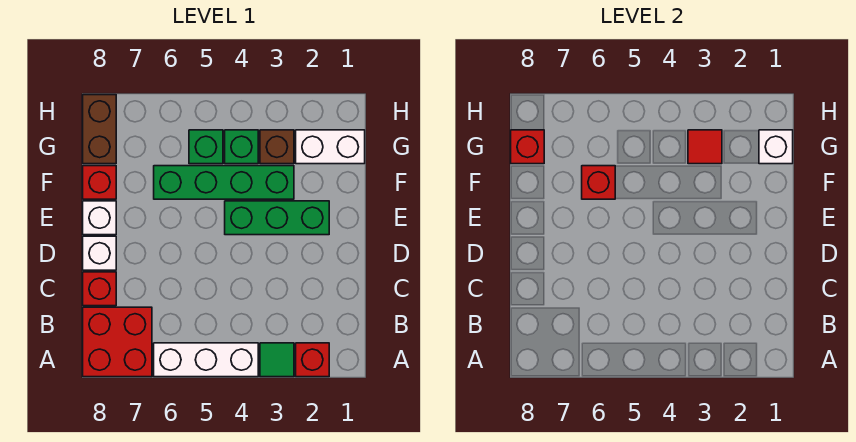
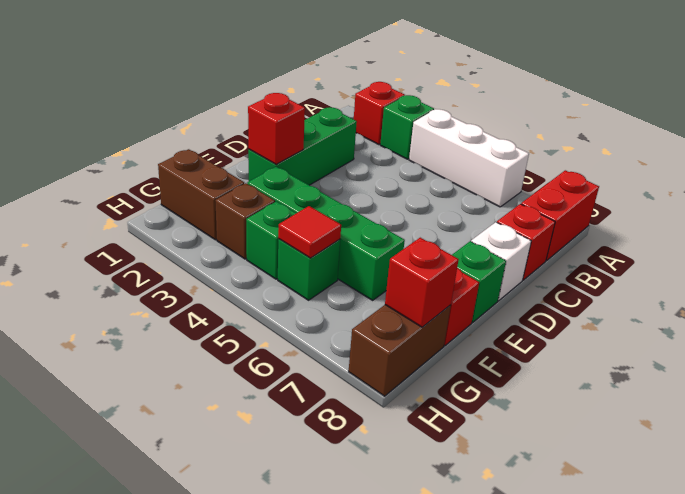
green 1x1 tile [260,343,294,377] -> green 1x1 brick [380,95,434,159]
red 2x2 brick [83,307,152,377] -> red 1x2 brick [521,170,599,261]
green 1x3 brick [225,201,329,235] -> green 1x3 brick turned to [248,107,357,185]
white 1x1 brick [83,201,116,235] -> green 1x1 brick [452,241,506,323]
red 1x1 brick [582,166,615,199] -> red 1x1 brick moved to [248,93,305,165]
white 1x2 brick [296,130,365,164] -> brown 1x2 brick [158,149,244,240]
white 1x1 brick [759,130,793,164] -> none
red 1x1 tile [688,130,722,164] -> red 1x1 tile moved to [278,206,341,258]

